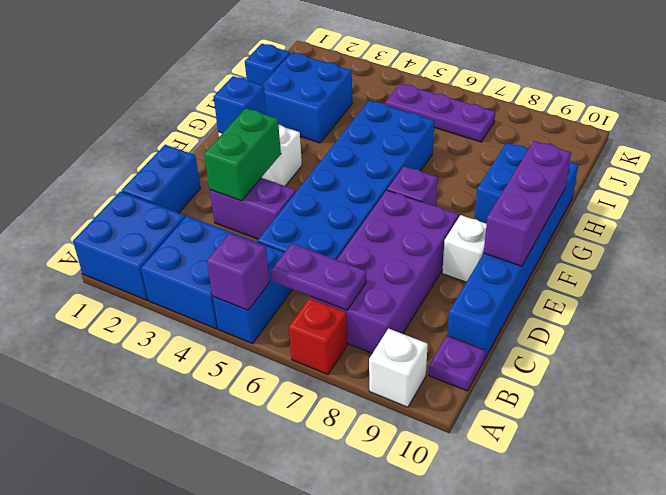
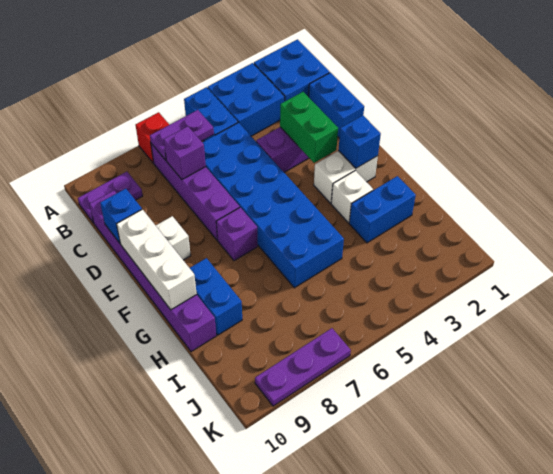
purple 1x1 brick [207,233,270,310] -> purple 1x1 brick moved to [164,126,206,179]
white 1x1 brick [369,329,428,407] -> white 1x1 brick moved to [331,171,373,223]
purple 2x4 brick [310,190,459,353] -> purple 1x4 brick [151,144,240,240]
purple 1x1 plate [429,336,485,391] -> purple 1x2 plate [78,172,143,223]
blue 1x6 brick [447,162,578,359] -> purple 1x6 brick [89,190,216,352]
purple 1x3 brick [484,141,571,266] -> white 1x3 brick [117,209,197,310]
blue 2x2 brick [262,52,352,143] -> blue 1x2 brick [349,176,416,243]
blue 1x1 brick [245,44,290,85] -> blue 1x1 brick moved to [100,189,142,244]
purple 1x3 plate [386,83,495,142] -> purple 1x3 plate moved to [255,328,351,406]

